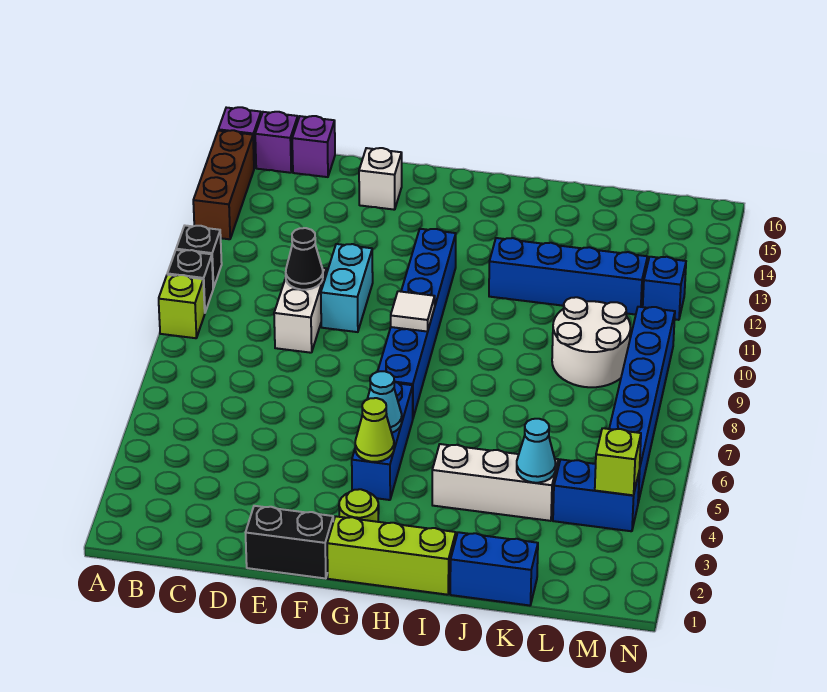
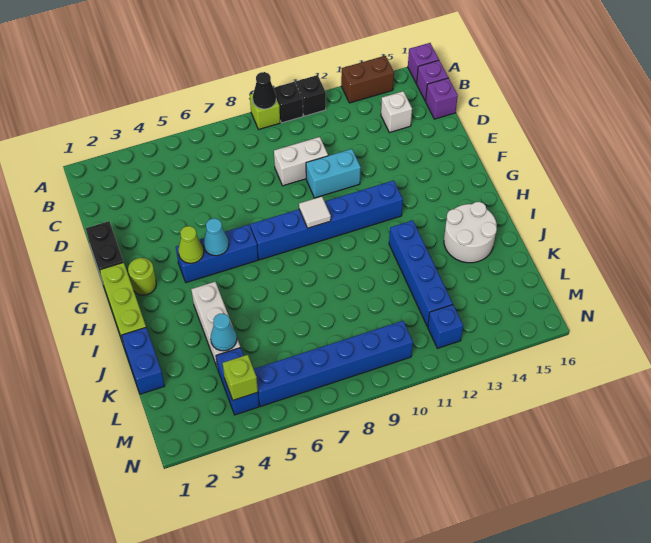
brown 1x3 brick [193,130,254,239] -> brown 1x2 brick [341,56,394,103]
black 1x1 cone [286,228,323,290] -> black 1x1 cone moved to [253,72,276,109]
white 1x1 brick [359,148,402,210] -> white 1x1 brick moved to [381,91,412,133]
white 2x2 round brick [552,297,630,387] -> white 2x2 round brick moved to [444,202,497,263]

